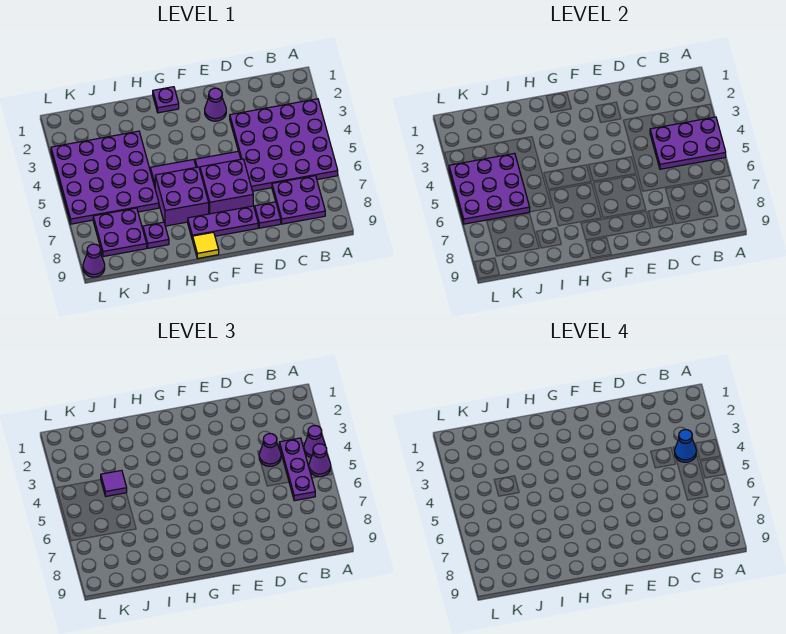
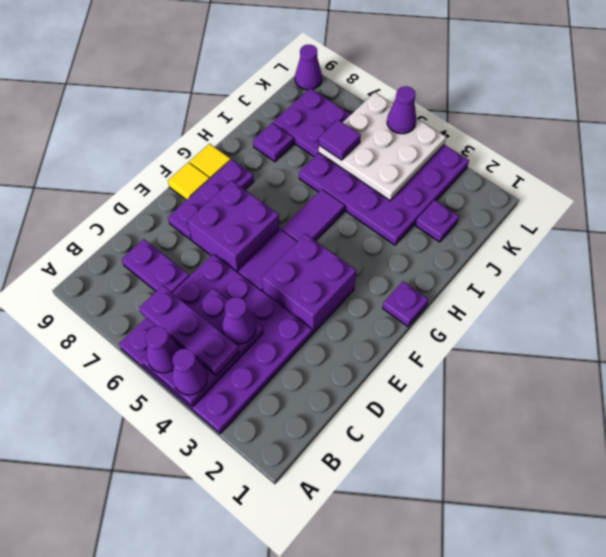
blue 1x1 cone [675,430,696,462] -> none
purple 2x2 plate [272,176,325,224] -> purple 1x2 plate [122,239,189,293]
purple 1x1 plate [255,202,281,228] -> purple 1x1 plate moved to [415,200,459,242]
purple 1x1 cone [205,88,226,121] -> purple 1x1 cone moved to [387,86,416,134]
none -> yellow 1x1 tile [168,162,210,200]
purple 2x2 brick [155,167,209,226] -> purple 2x2 brick moved to [262,234,356,334]
purple 3x3 plate [449,153,530,224] -> white 3x3 plate [319,92,446,201]
purple 1x1 tile [101,470,127,496] -> purple 1x1 tile moved to [319,120,361,160]

